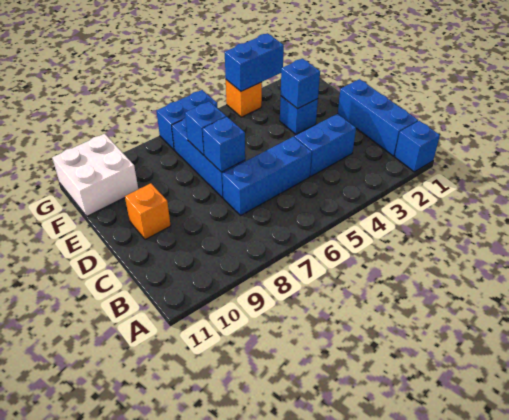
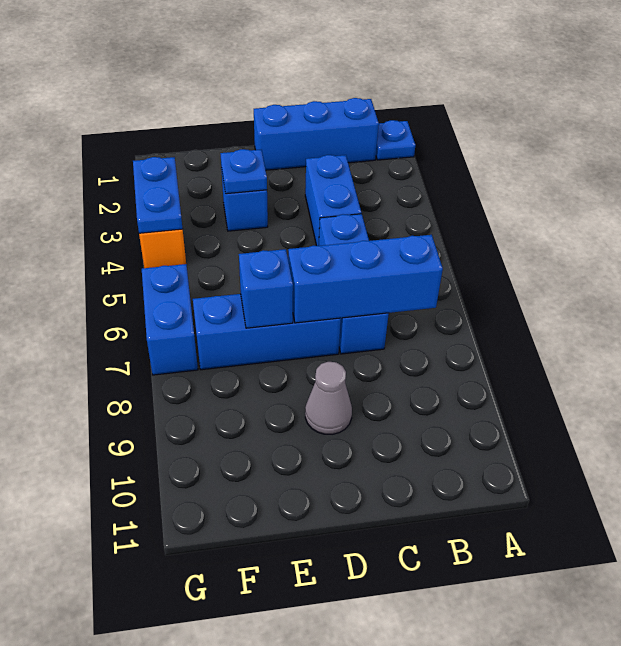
blue 1x1 brick [395,121,440,172] -> blue 1x1 plate [376,120,415,160]
blue 1x1 brick [203,117,245,172] -> blue 1x3 brick [288,235,443,323]
none -> grey 1x1 cone [305,362,352,434]
orange 1x1 brick [125,183,171,240] -> none
blue 1x1 brick [281,58,320,109] -> blue 1x1 plate [220,149,267,194]
white 2x2 brick [52,134,138,216] -> none
blue 1x2 brick [225,33,284,91] -> blue 1x2 plate [133,157,183,233]

